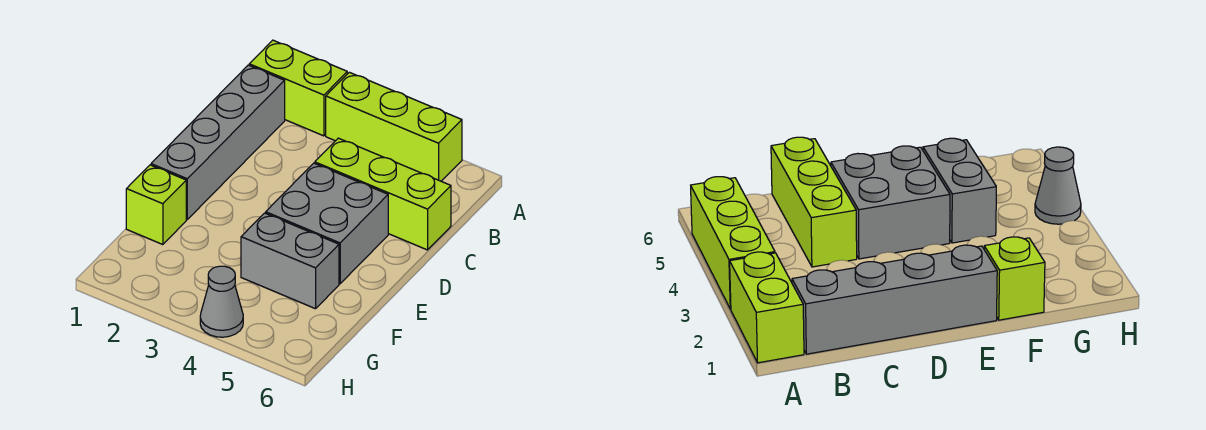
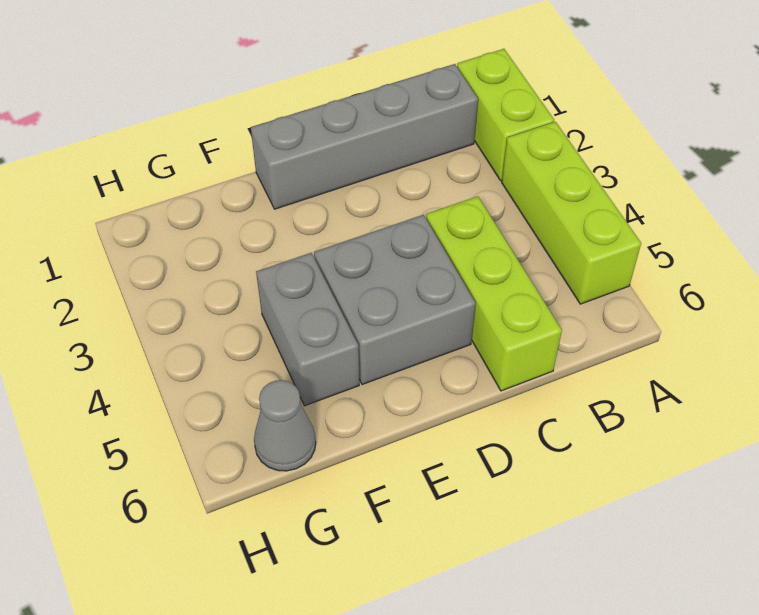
lime 1x1 brick [126,165,186,245] -> none
grey 1x1 cone [200,266,243,337] -> grey 1x1 cone moved to [254,380,316,471]

